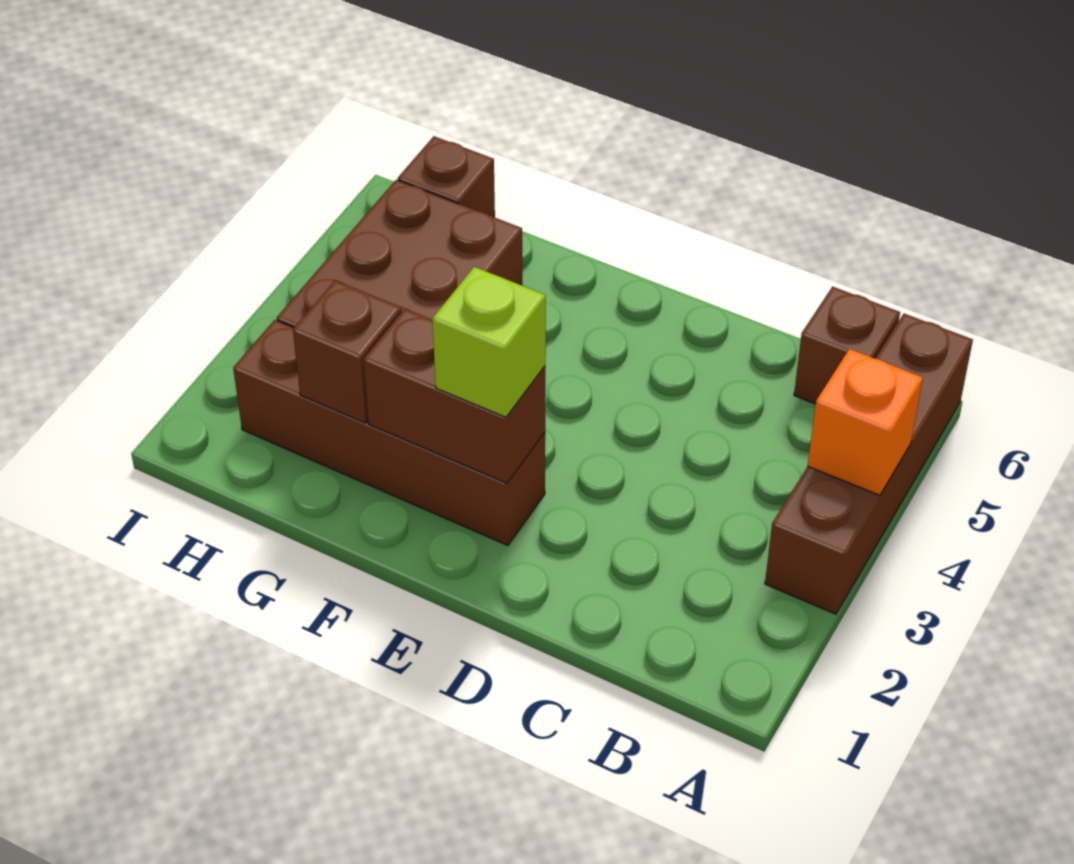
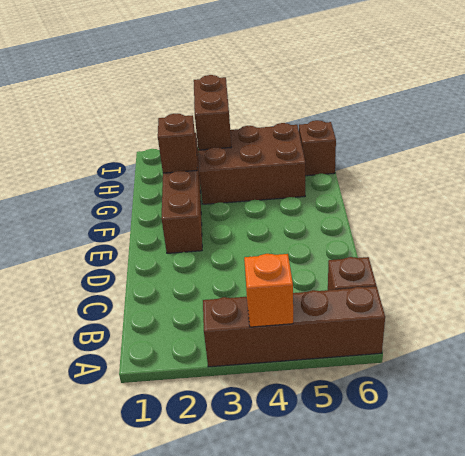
brown 1x2 brick [364,309,545,483] -> brown 1x2 brick moved to [194,75,231,150]
lime 1x1 brick [432,267,546,417] -> none

